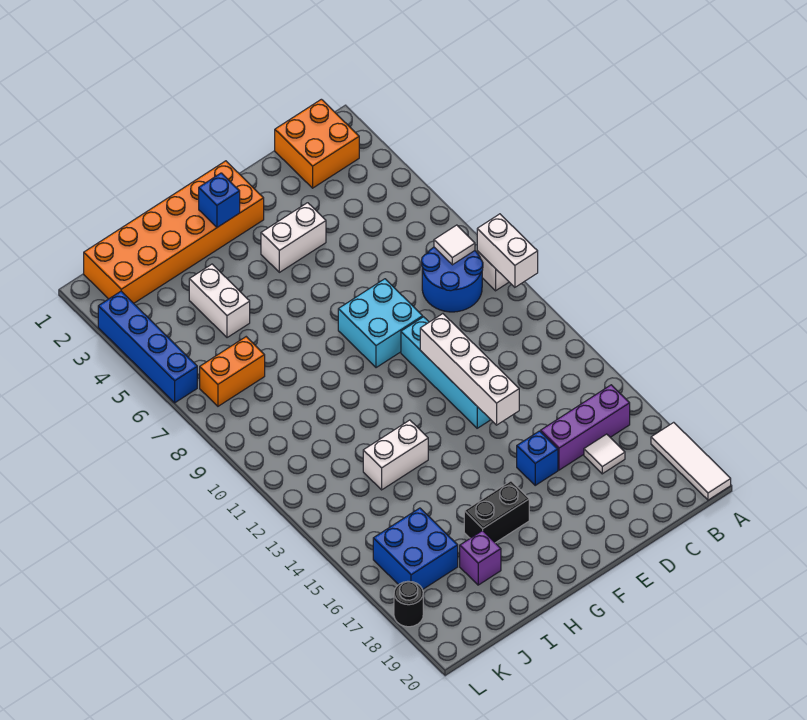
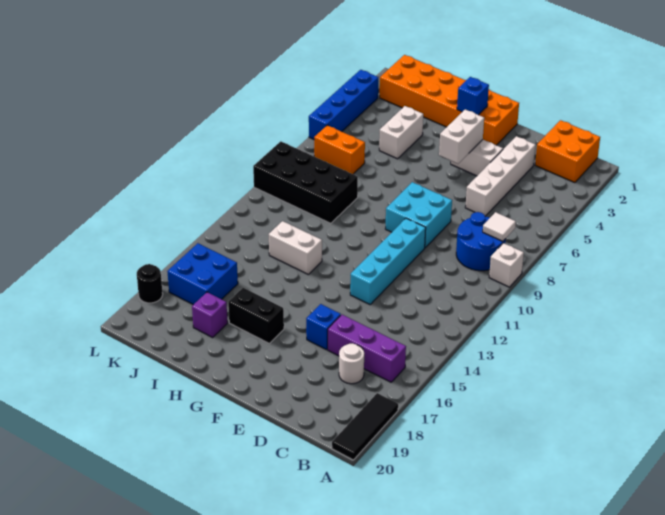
white 1x2 brick [477,214,538,287] -> white 1x2 brick moved to [439,109,484,164]
white 1x3 tile [651,422,731,500] -> black 1x3 tile [332,393,398,460]
white 1x1 tile [584,434,625,474] -> white 1x1 round brick [339,343,364,384]
white 1x4 brick [420,314,519,425] -> white 1x4 brick moved to [465,136,535,216]
none -> black 2x4 brick [253,141,358,223]

